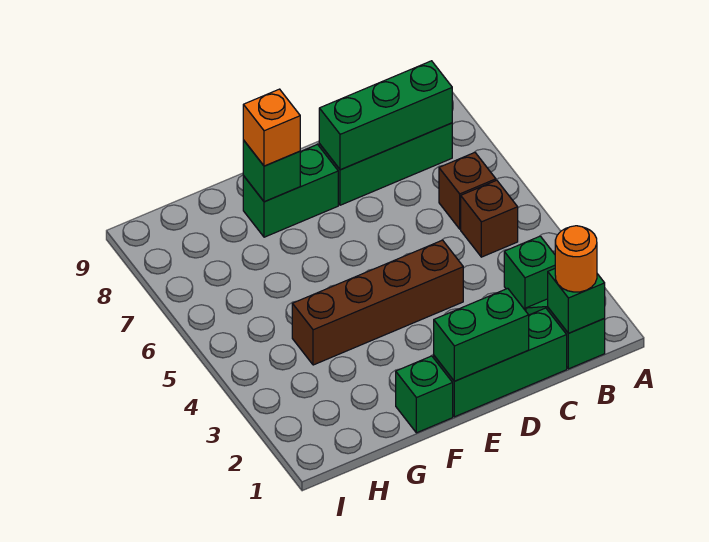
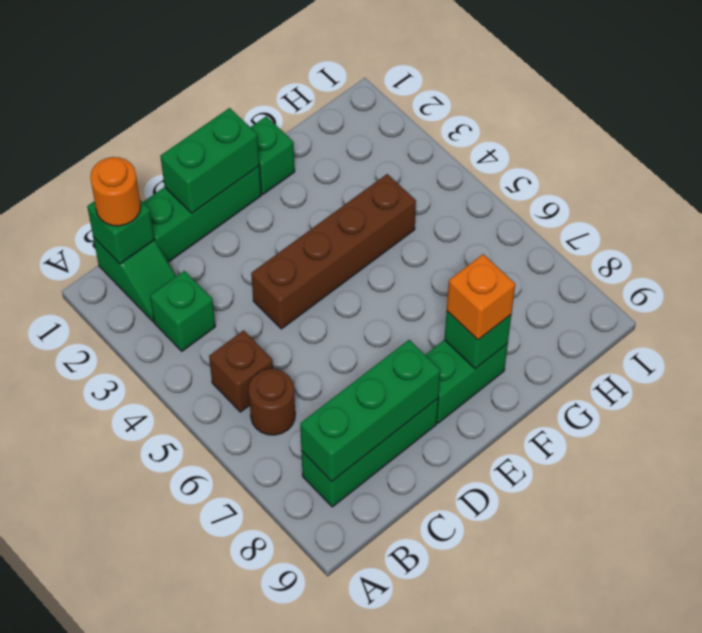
brown 1x1 brick [439,153,496,229] -> brown 1x1 round brick [249,369,295,435]

